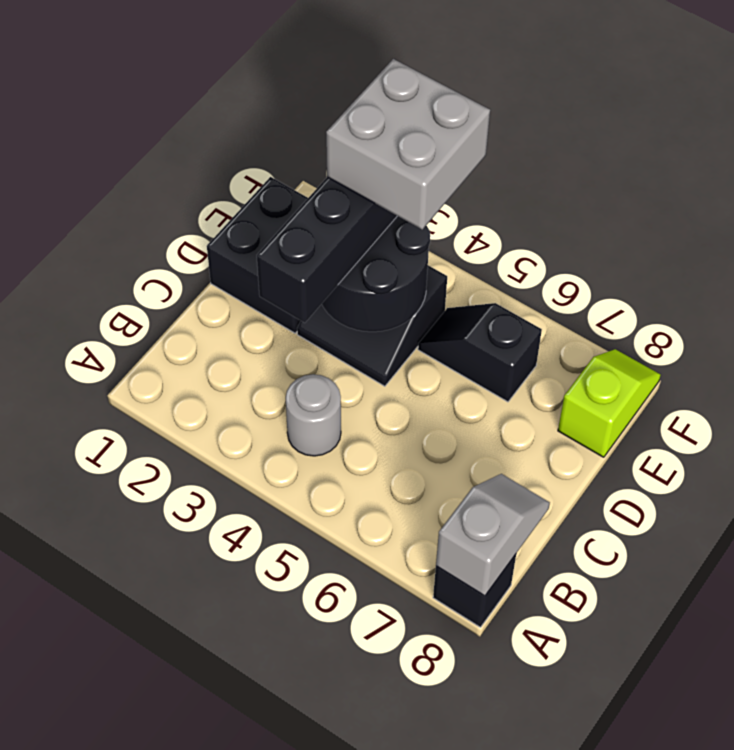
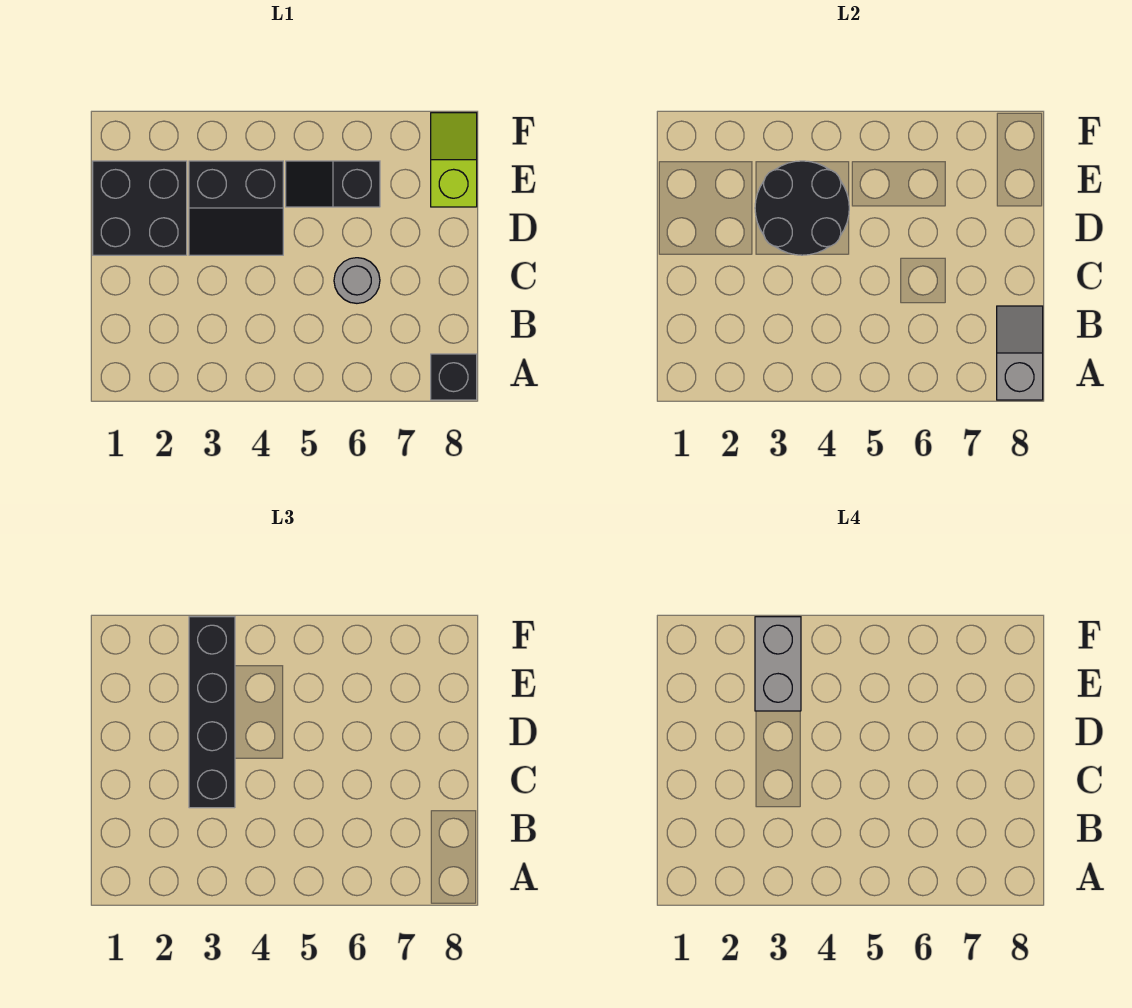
grey 1x1 round brick [286,374,341,456] -> grey 1x1 round brick moved to [334,258,380,303]
grey 2x2 brick [326,59,490,229] -> grey 1x2 brick [755,617,801,711]

